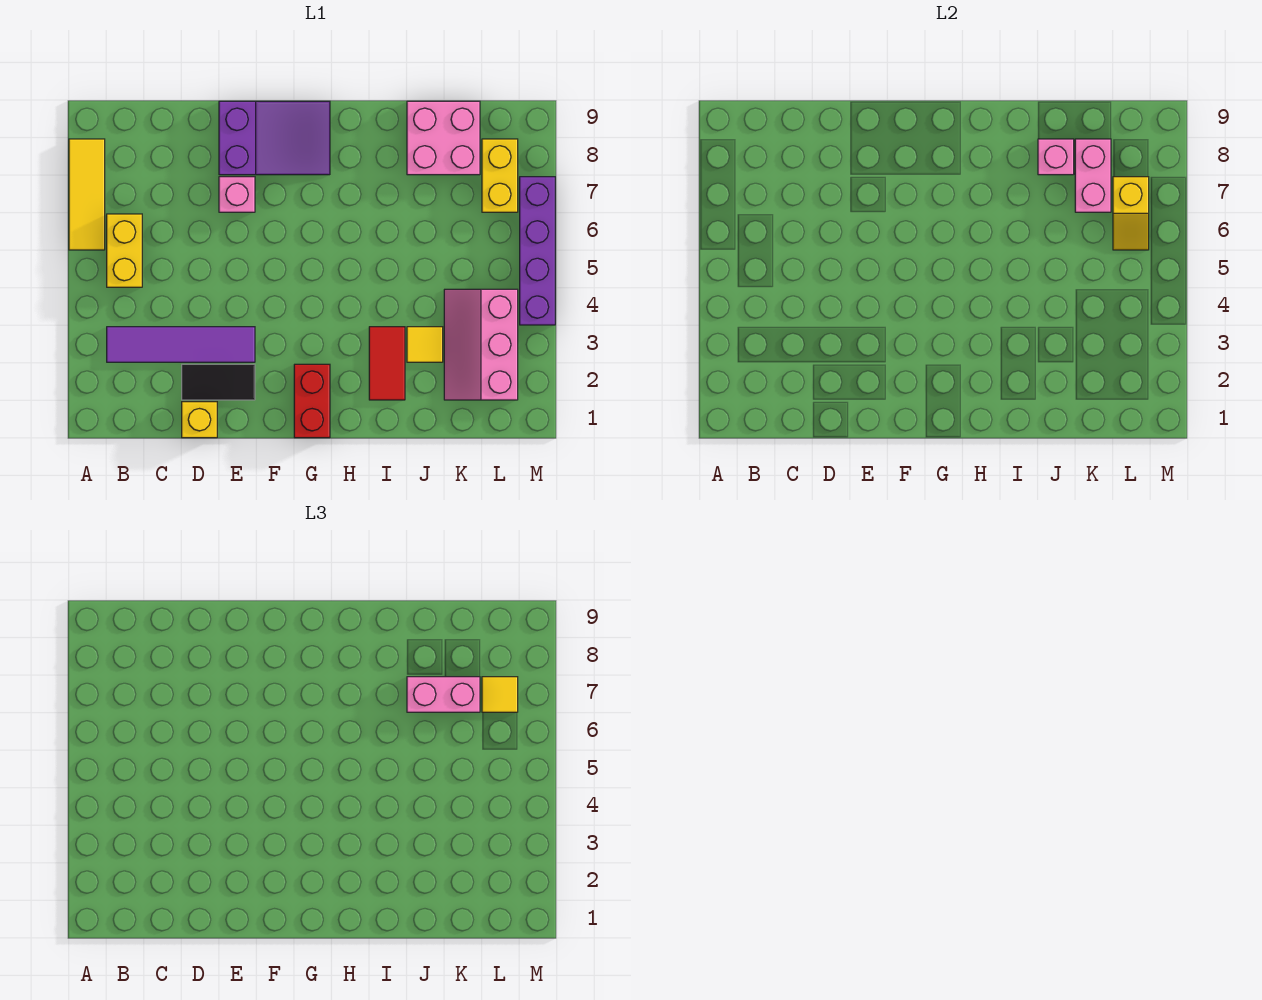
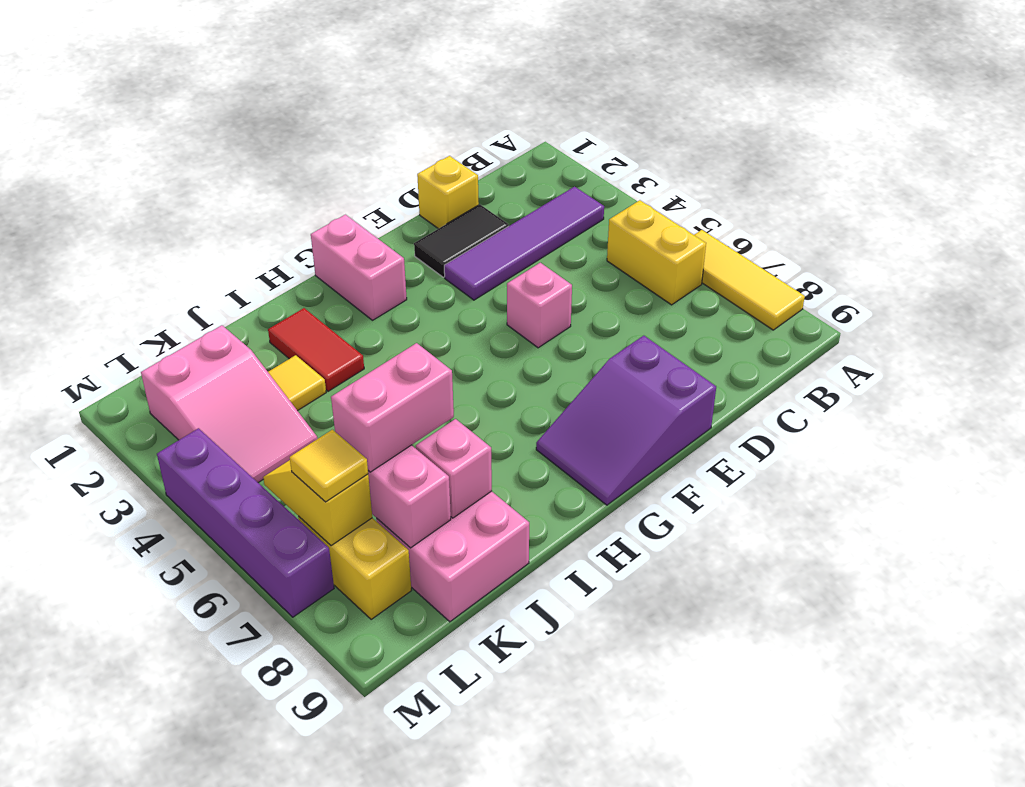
pink 1x1 brick [219,177,255,212] -> pink 1x1 brick moved to [507,263,572,348]
red 1x2 brick [294,364,330,438] -> pink 1x2 brick [311,215,407,320]
pink 2x3 slope [444,289,518,400] -> pink 2x3 slope turned to [141,325,317,482]

